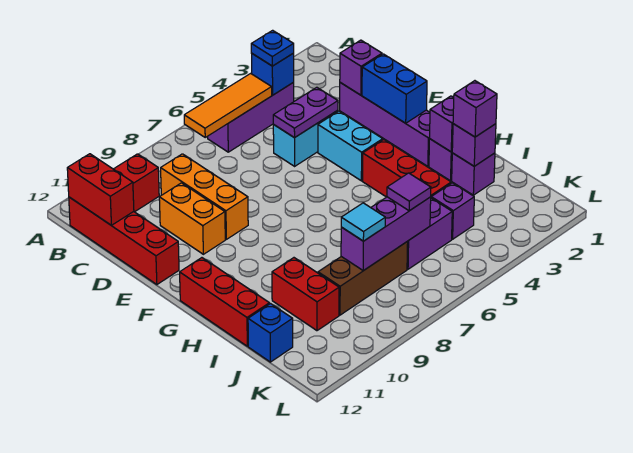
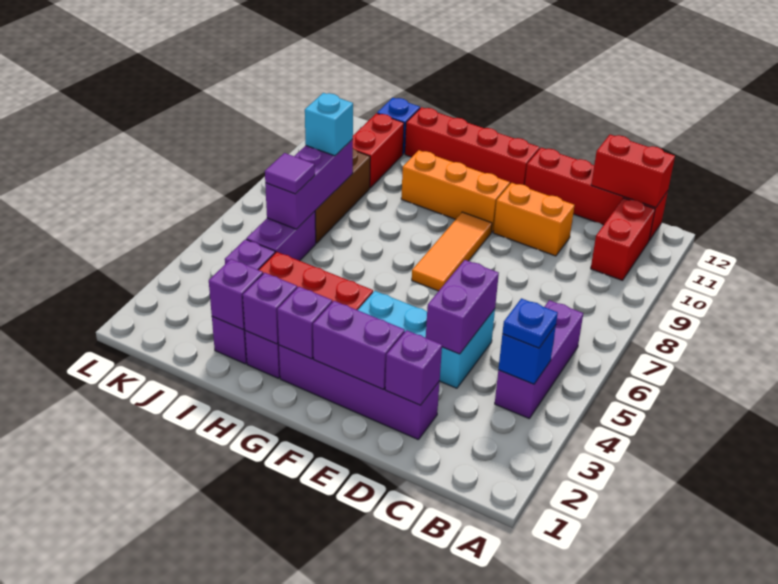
orange 1x3 tile [184,73,272,137] -> orange 1x3 tile moved to [412,212,492,291]
orange 1x3 brick [161,154,248,239] -> orange 1x3 brick moved to [401,150,510,233]
purple 1x2 plate [273,87,338,138] -> purple 1x2 brick [426,260,499,354]
blue 1x2 brick [362,54,427,123] -> purple 1x2 brick [313,301,405,389]
red 1x3 brick [180,258,269,346] -> red 1x4 brick [405,107,539,185]
purple 1x1 brick [453,81,497,137] -> purple 1x1 brick moved to [277,287,332,359]
red 1x2 brick [272,258,339,331] -> red 1x2 brick turned to [353,113,404,188]
cyan 1x1 tile [341,203,385,241] -> cyan 1x1 brick [305,93,353,156]

